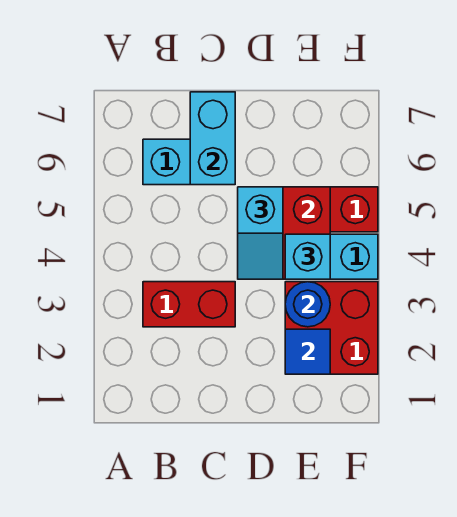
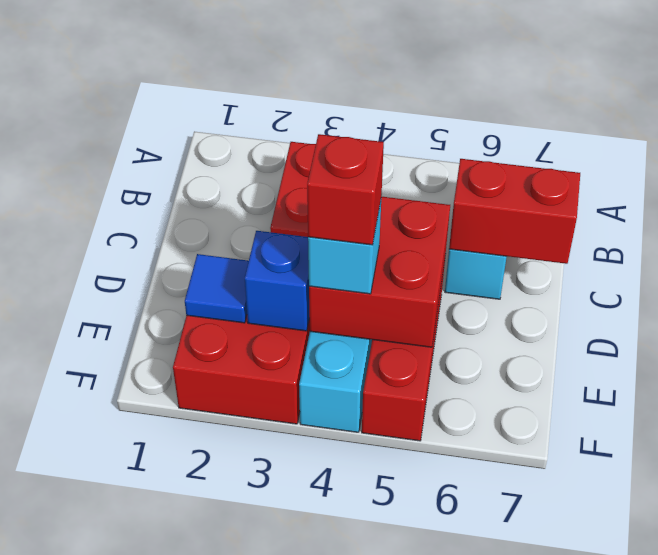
cyan 1x2 brick [190,92,235,185] -> red 1x2 brick [449,159,580,264]
cyan 1x2 slope [238,187,283,279] -> none
blue 1x1 round brick [285,282,330,327] -> blue 1x1 brick [245,231,309,331]
none -> red 1x1 brick [307,134,384,245]

